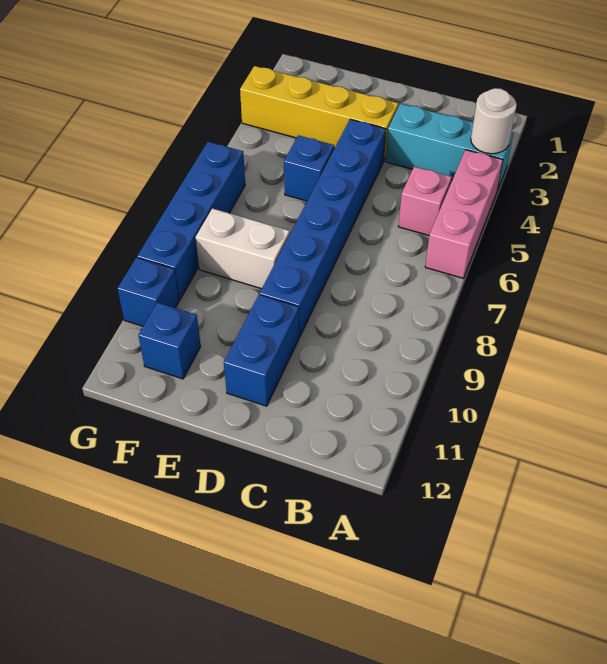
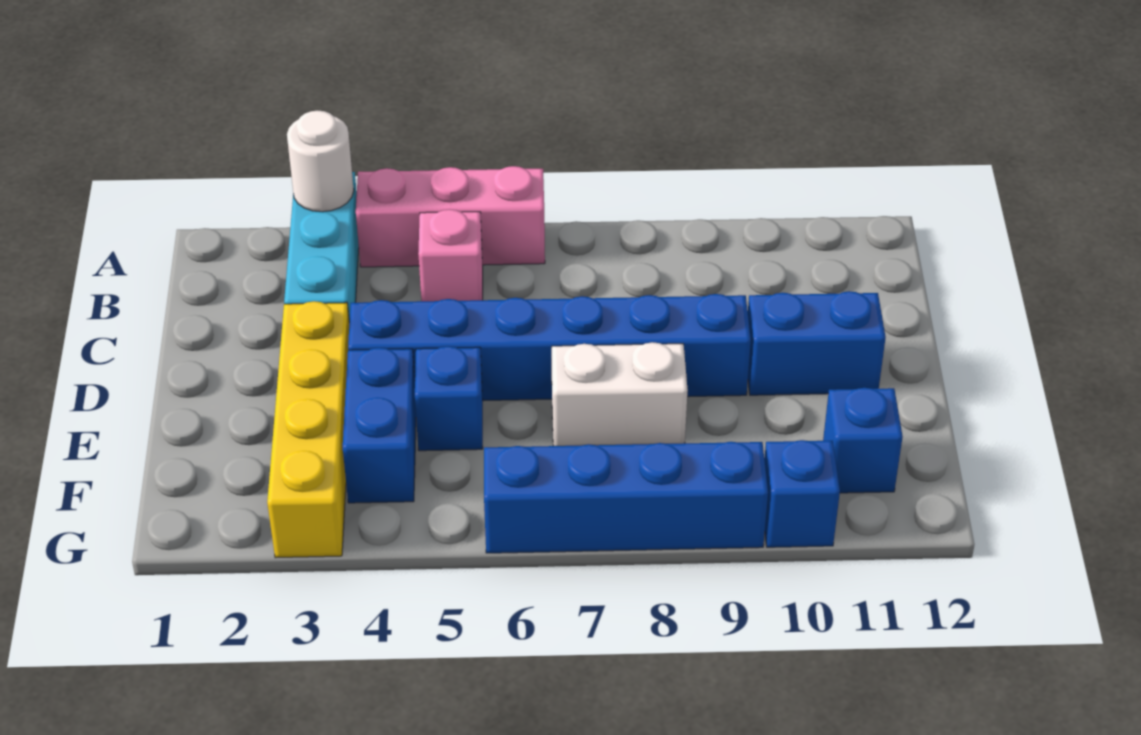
none -> blue 1x2 brick [343,348,416,503]
white 1x2 brick [196,208,290,289] -> white 1x2 brick turned to [552,342,688,446]

